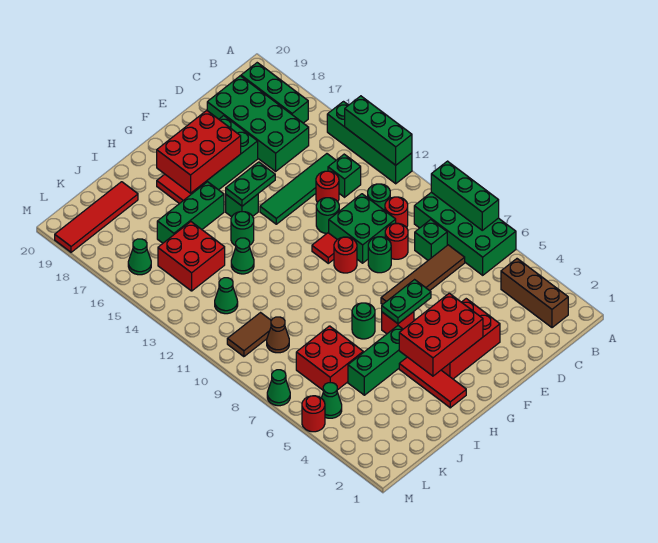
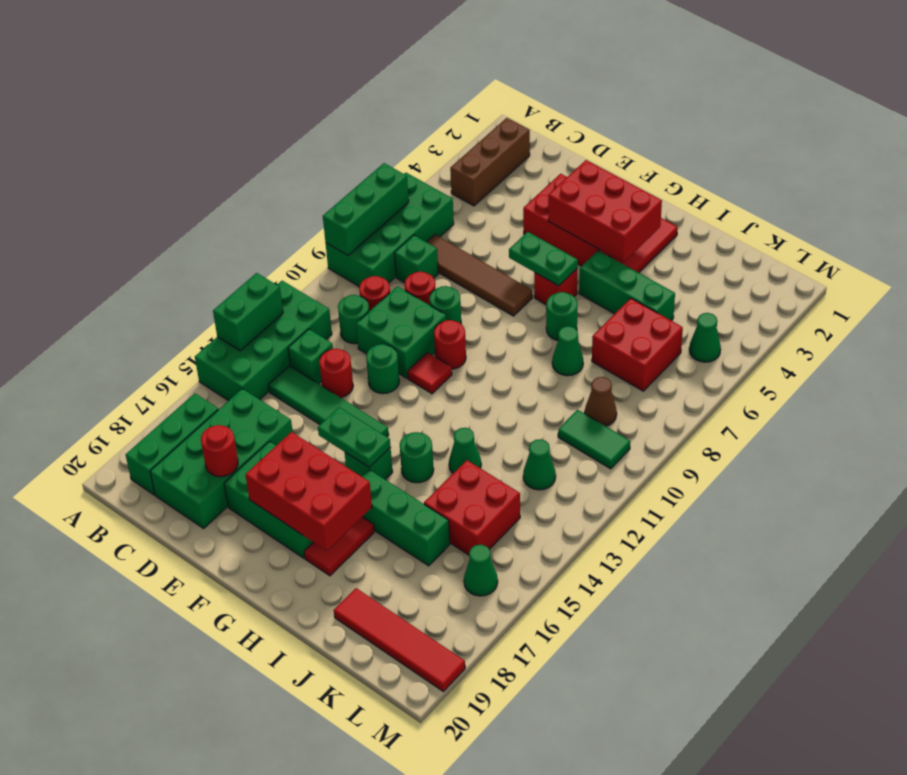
green 1x4 brick [327,102,412,184] -> green 2x4 brick [195,281,332,401]
green 1x3 brick [345,96,412,165] -> green 1x2 brick [213,273,283,351]
brown 1x2 tile [227,313,271,357] -> green 1x2 tile [558,410,630,469]
red 1x1 round brick [302,396,325,432] -> red 1x1 round brick moved to [201,425,238,477]
green 1x1 cone [267,370,290,406] -> green 1x1 cone moved to [552,326,583,376]

